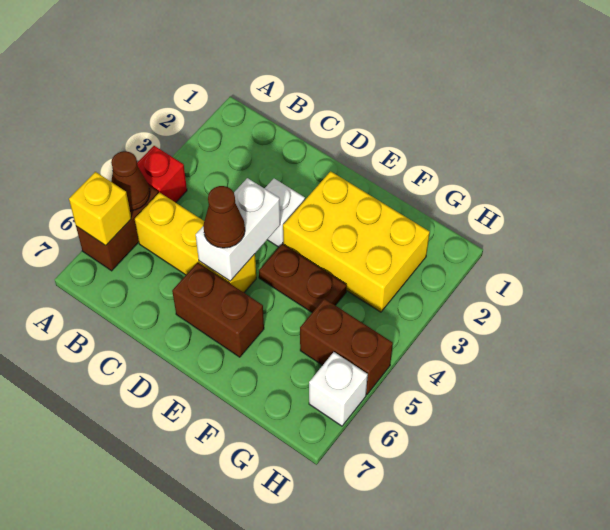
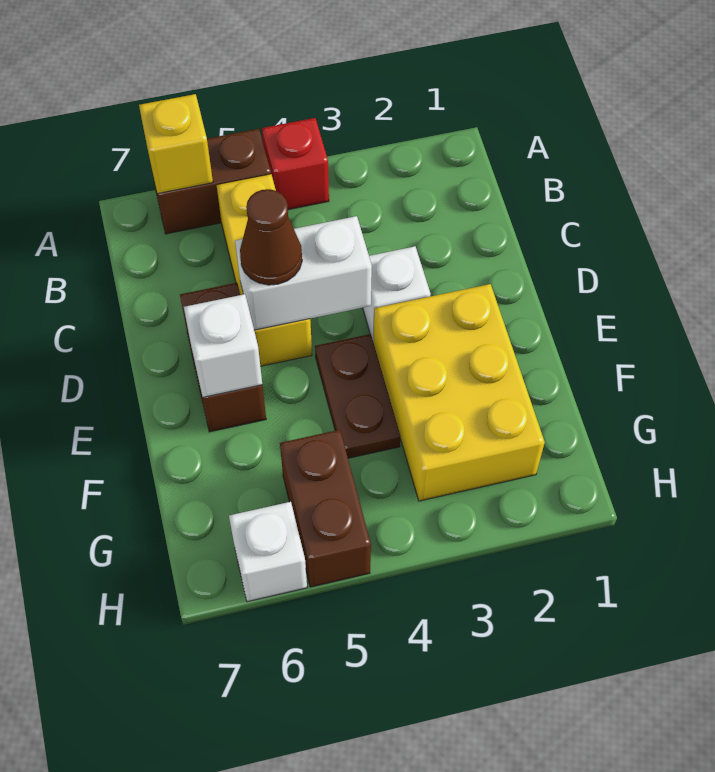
brown 1x1 cone [111,151,150,211] -> none
none -> white 1x1 brick [184,294,262,397]

